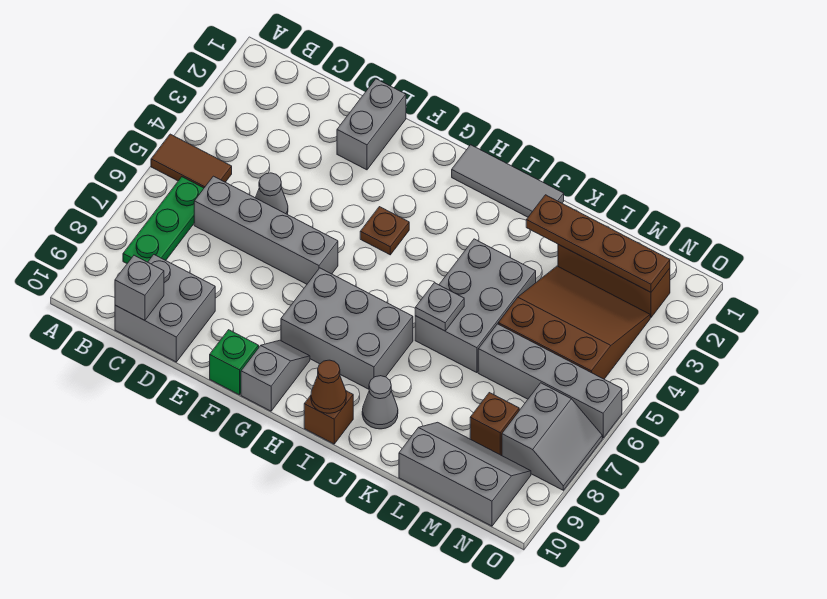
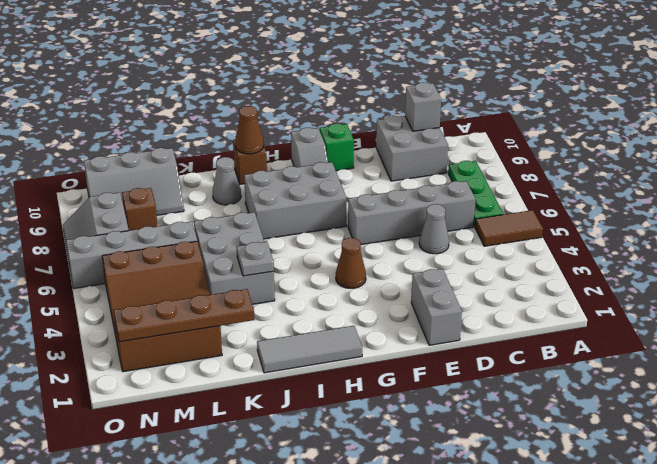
brown 1x1 plate [360,207,409,255] -> brown 1x1 cone [336,238,366,288]
grey 1x1 plate [415,283,464,331] -> grey 1x1 plate moved to [237,242,274,276]

